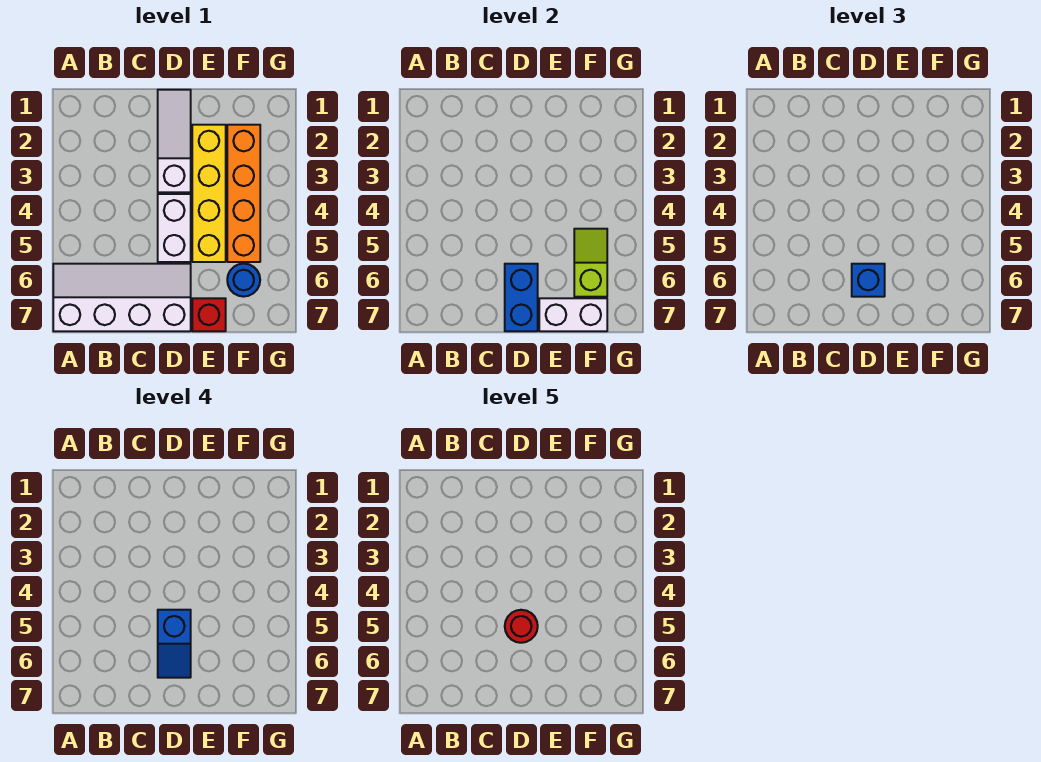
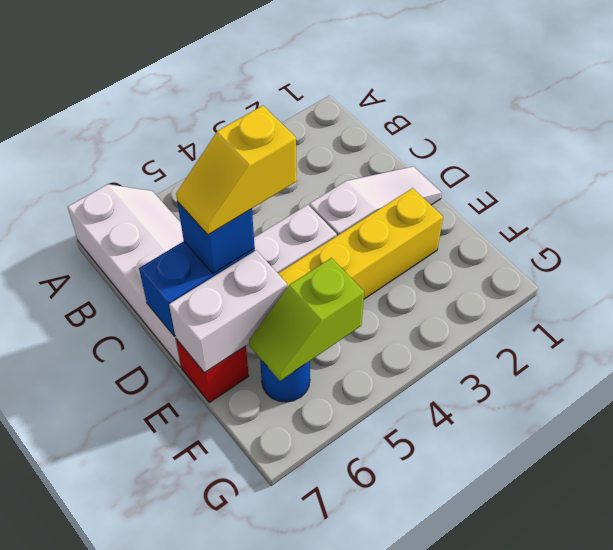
blue 1x2 slope [158,610,191,678] -> yellow 1x2 slope [176,106,297,235]
red 1x1 round brick [505,610,538,643] -> none
white 1x2 brick [539,298,607,331] -> white 1x2 brick turned to [169,250,287,373]
orange 1x4 brick [227,125,260,262] -> none
lime 1x2 slope [574,229,607,297] -> lime 1x2 slope turned to [249,258,364,381]

